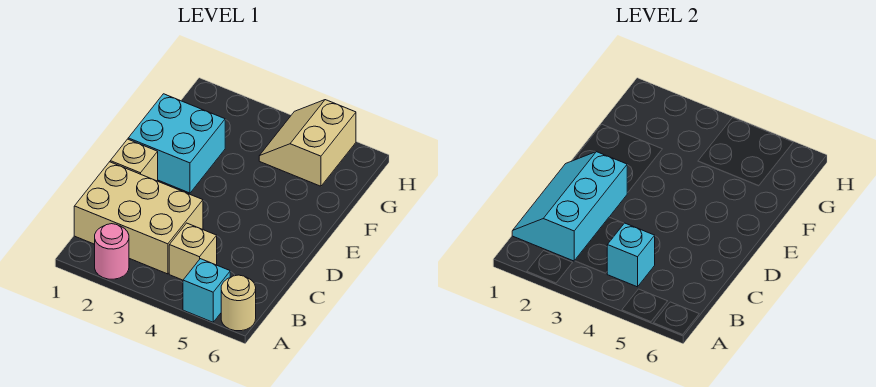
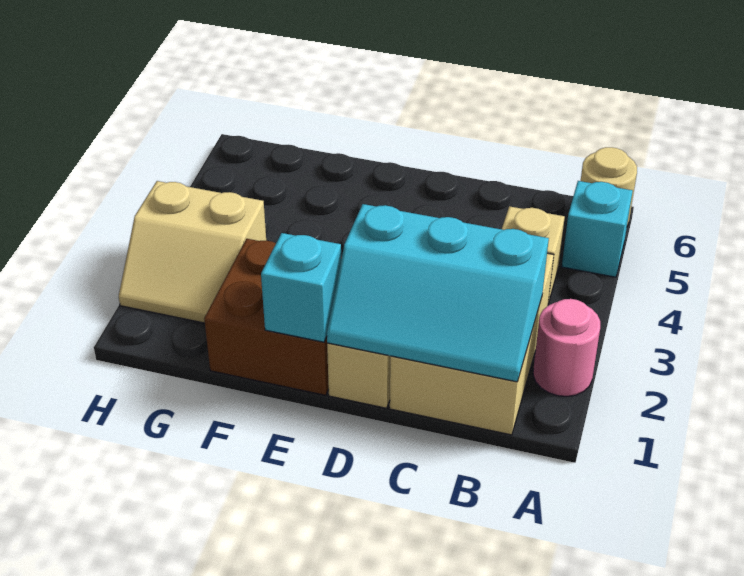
cyan 1x1 brick [607,223,655,287] -> cyan 1x1 brick moved to [261,233,341,342]
cyan 2x2 brick [128,94,225,193] -> brown 2x2 brick [204,239,342,395]
tan 2x2 slope [259,100,356,186] -> tan 2x2 slope moved to [119,181,266,323]

